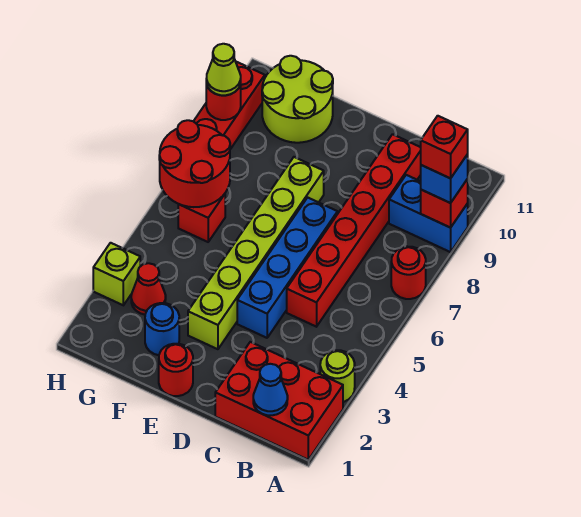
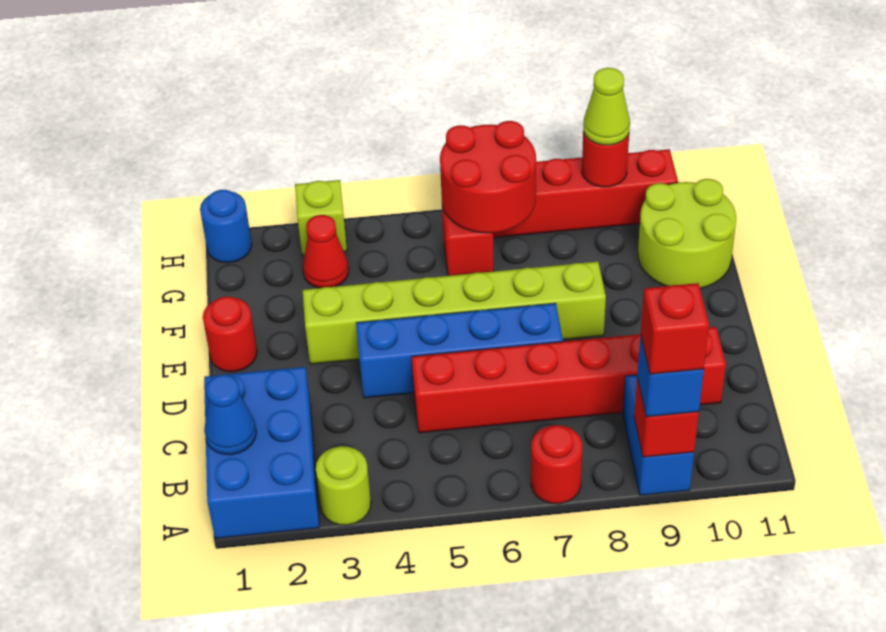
red 2x3 brick [215,342,343,460] -> blue 2x3 brick [204,367,319,539]
blue 1x1 round brick [145,303,179,355] -> blue 1x1 round brick moved to [200,190,252,263]

